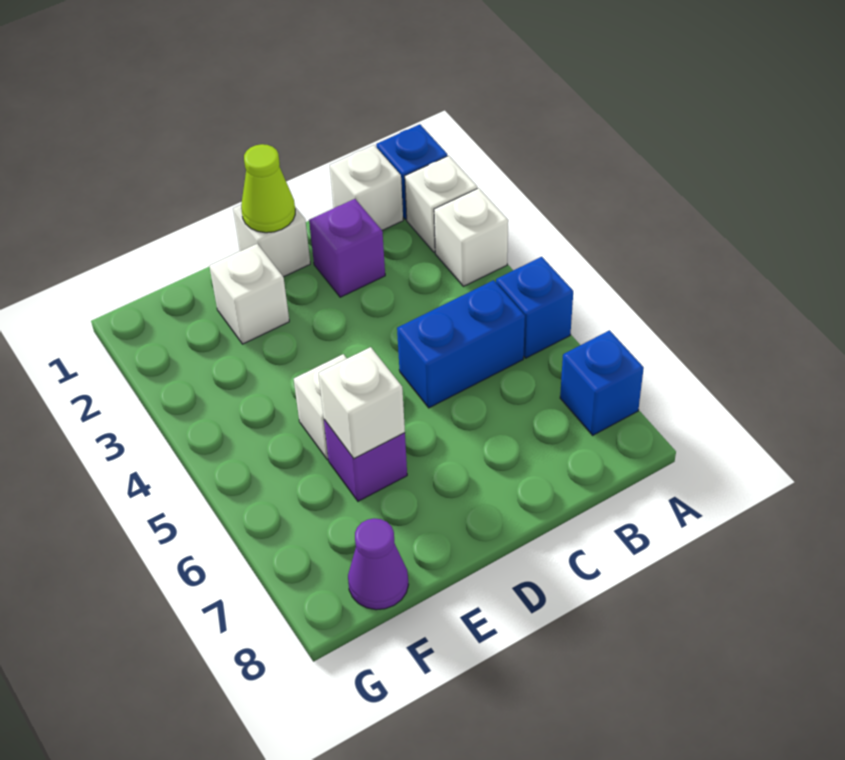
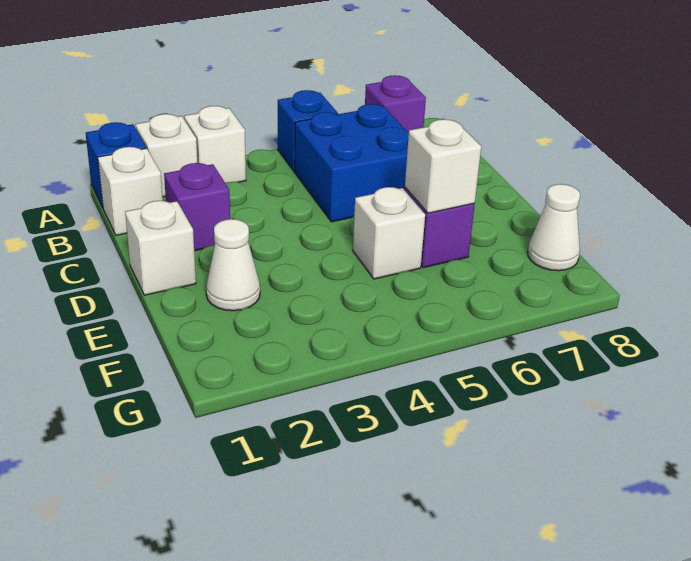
blue 1x1 brick [560,330,644,435] -> purple 1x1 brick [365,75,426,133]
blue 1x2 brick [397,280,525,408] -> blue 2x2 brick [295,104,409,222]
lime 1x1 cone [241,144,295,233] -> none
white 1x1 brick [209,244,289,344] -> white 1x1 cone [206,219,260,311]
purple 1x1 cone [348,518,409,610] -> white 1x1 cone [528,184,580,271]

